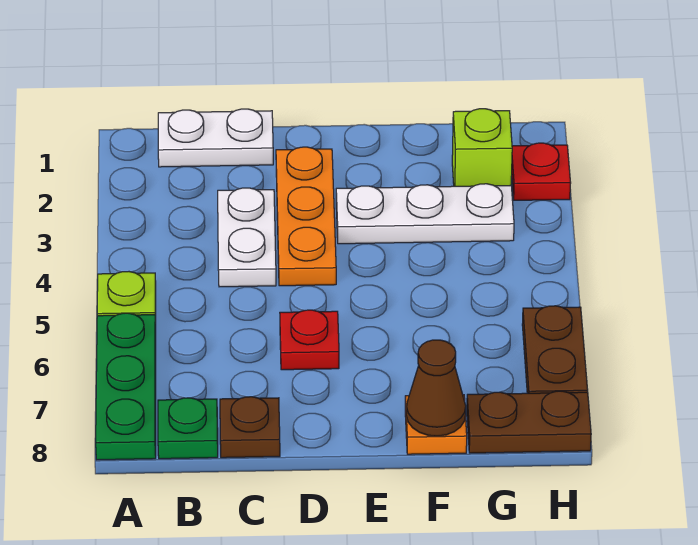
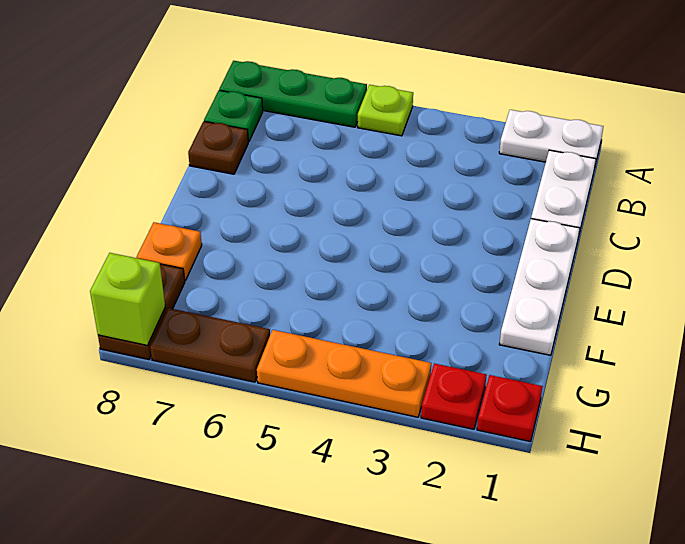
white 1x2 plate [218,188,276,287] -> white 1x2 plate moved to [499,110,603,169]
orange 1x3 plate [276,147,336,286] -> orange 1x3 plate moved to [257,330,431,417]
red 1x1 plate [280,310,339,370] -> red 1x1 plate moved to [477,375,543,442]
white 1x3 plate [336,184,514,244] -> white 1x3 plate moved to [499,219,580,355]
brown 1x1 cone [406,340,466,436] -> none
lime 1x1 brick [452,109,512,186] -> lime 1x1 brick moved to [90,253,165,345]

